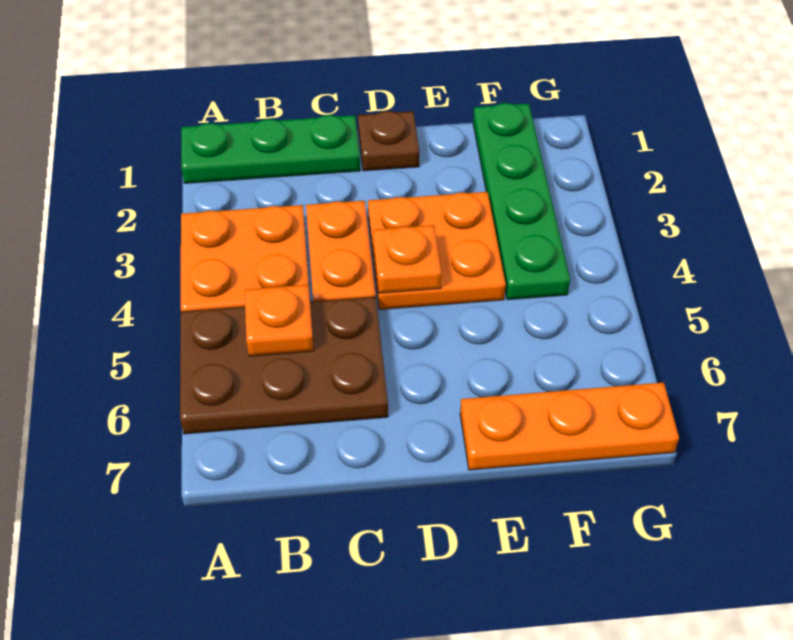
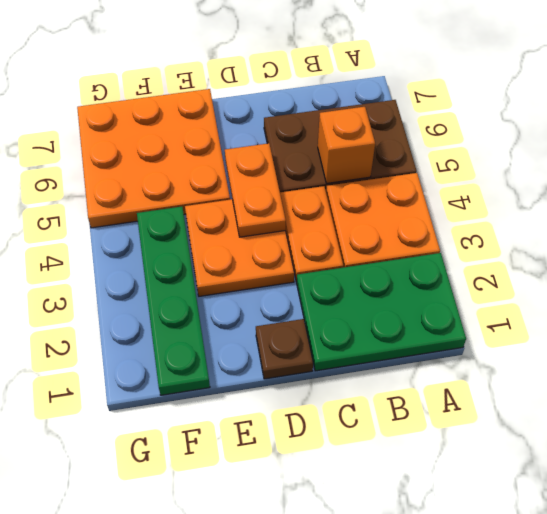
green 1x3 plate [181,115,360,183] -> green 2x3 plate [297,253,466,371]
orange 1x1 plate [245,285,314,356] -> orange 1x1 brick [318,107,375,183]
orange 1x1 plate [373,225,442,293] -> orange 1x2 plate [225,143,286,237]
orange 1x3 plate [460,382,679,470] -> orange 3x3 plate [77,89,230,228]

